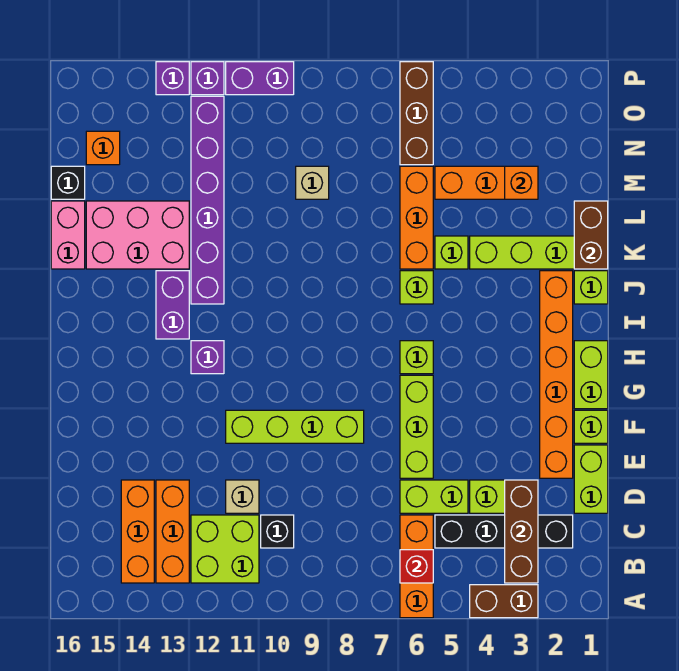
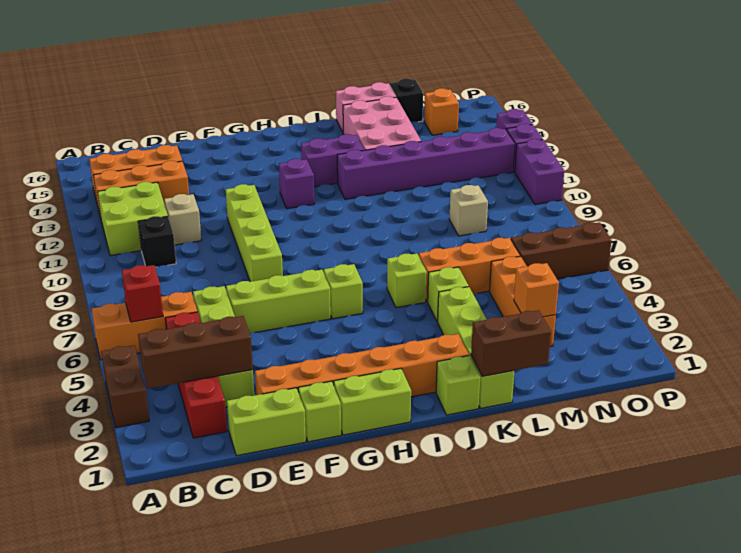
black 1x4 brick [435,515,573,548] -> red 1x4 brick [165,312,227,438]

